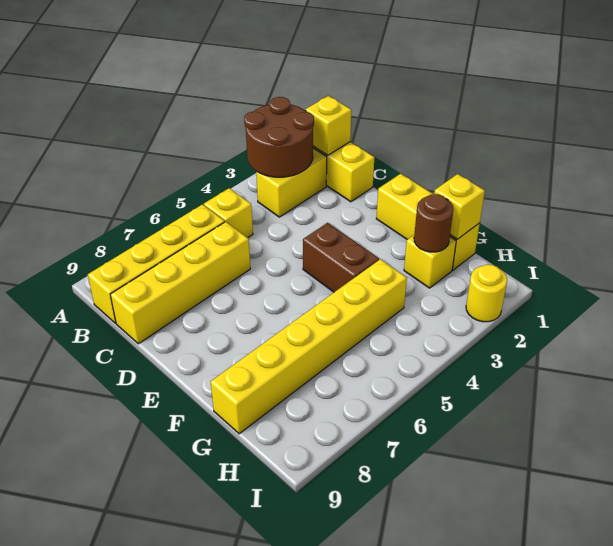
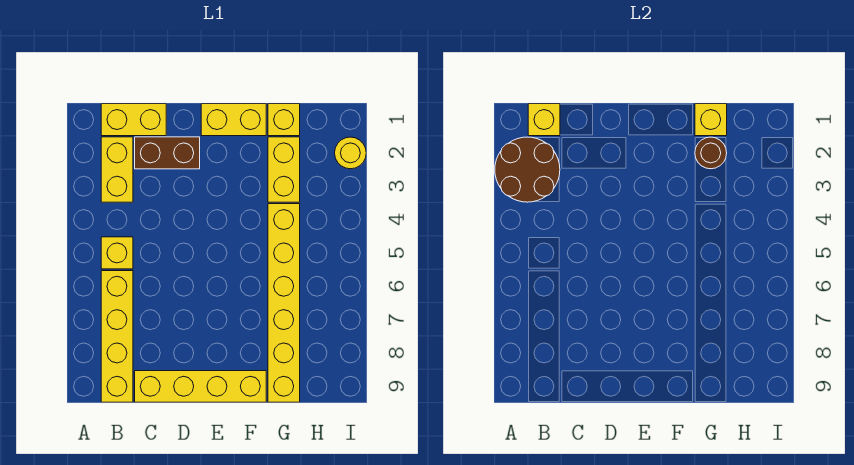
yellow 1x4 brick [111,222,250,344] -> yellow 1x4 brick turned to [135,371,266,402]
brown 1x2 brick [303,223,379,292] -> brown 1x2 brick moved to [135,137,200,169]
yellow 1x1 brick [404,235,456,288] -> yellow 1x2 brick [268,137,300,202]

